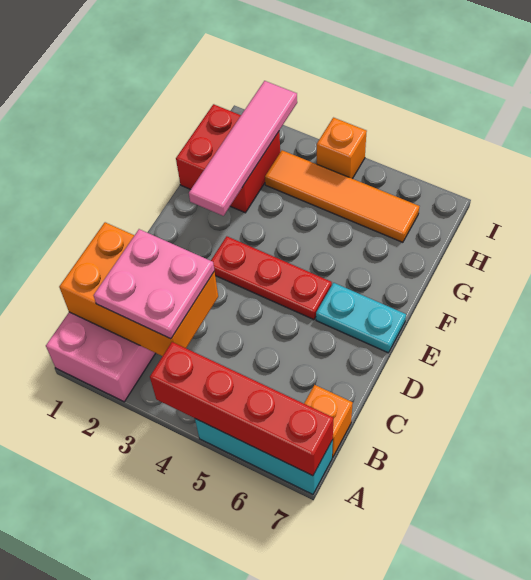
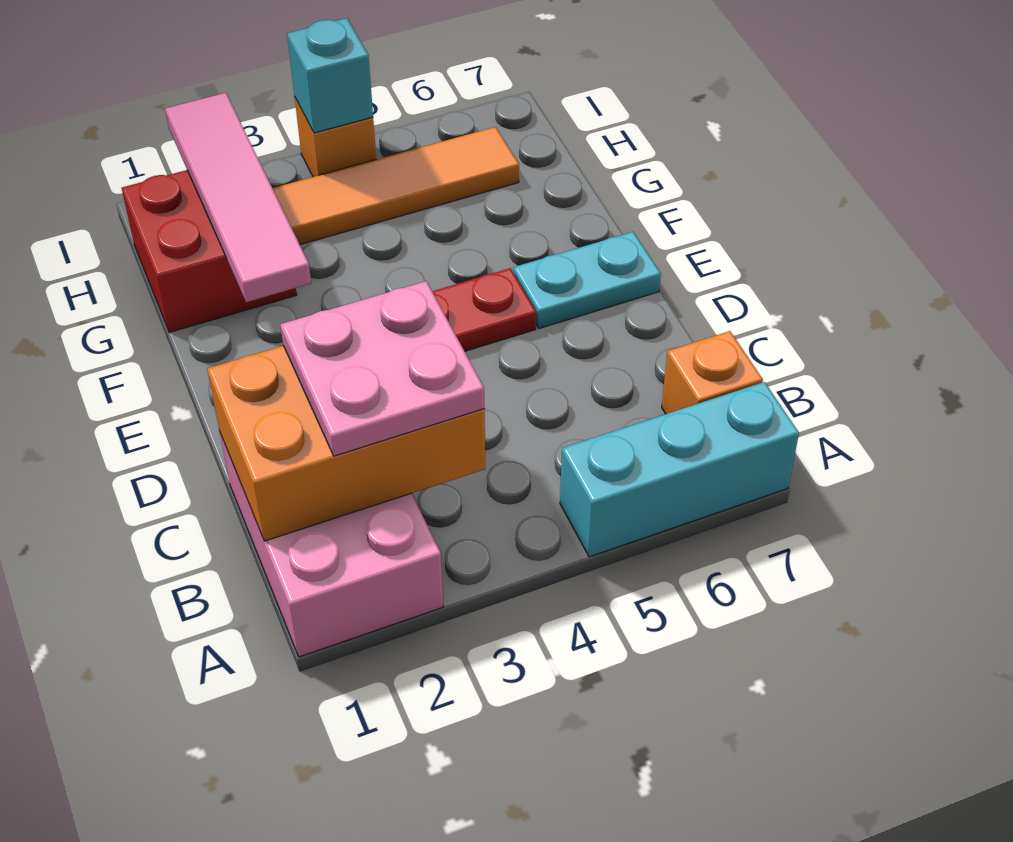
red 1x4 brick [150,342,333,476] -> none
none -> cyan 1x1 brick [287,18,373,133]

